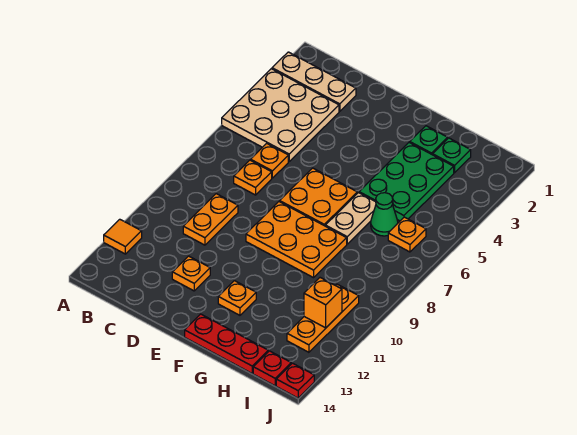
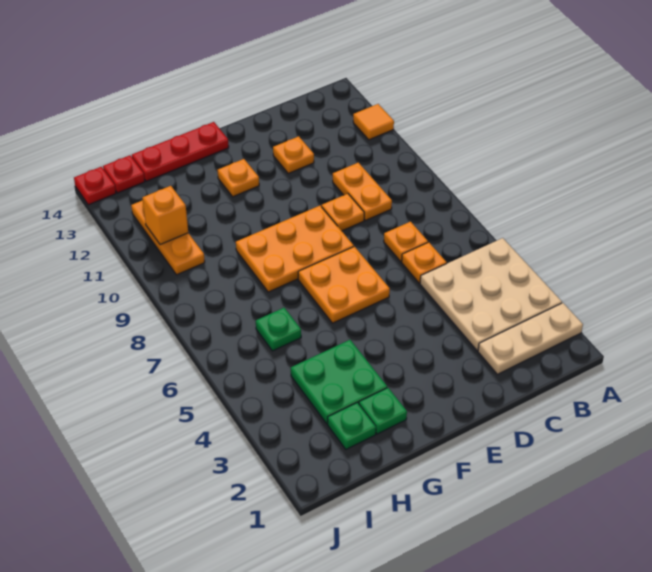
green 2x3 plate [359,142,454,221] -> green 2x2 plate [291,340,387,424]
tan 1x2 plate [326,193,376,244] -> none
green 1x1 cone [371,193,398,236] -> green 1x1 plate [256,308,301,351]
orange 1x1 plate [388,217,426,252] -> orange 1x1 plate moved to [322,194,364,231]

